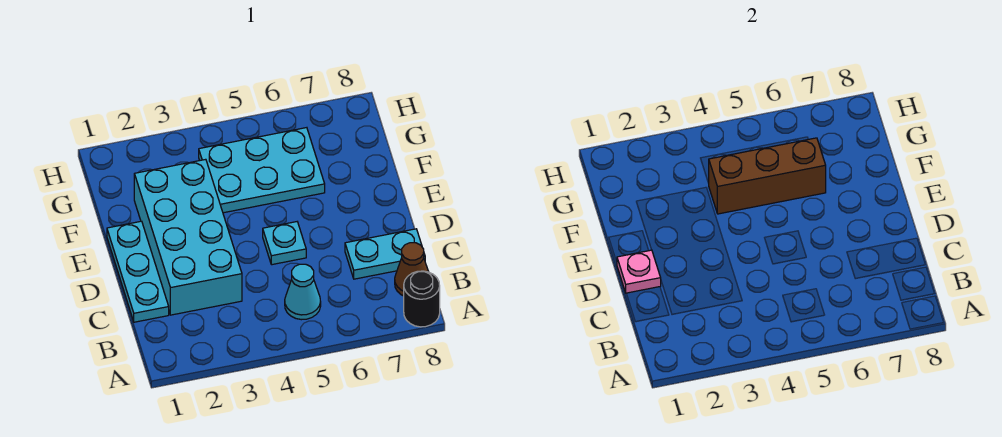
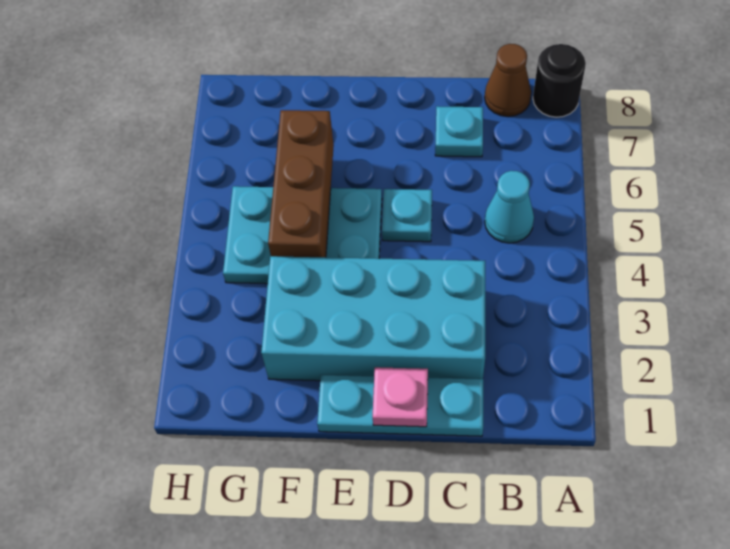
cyan 1x2 plate [345,229,425,279] -> cyan 1x1 plate [435,106,483,157]
cyan 2x3 plate [199,128,325,213] -> cyan 2x3 plate turned to [223,186,382,284]

